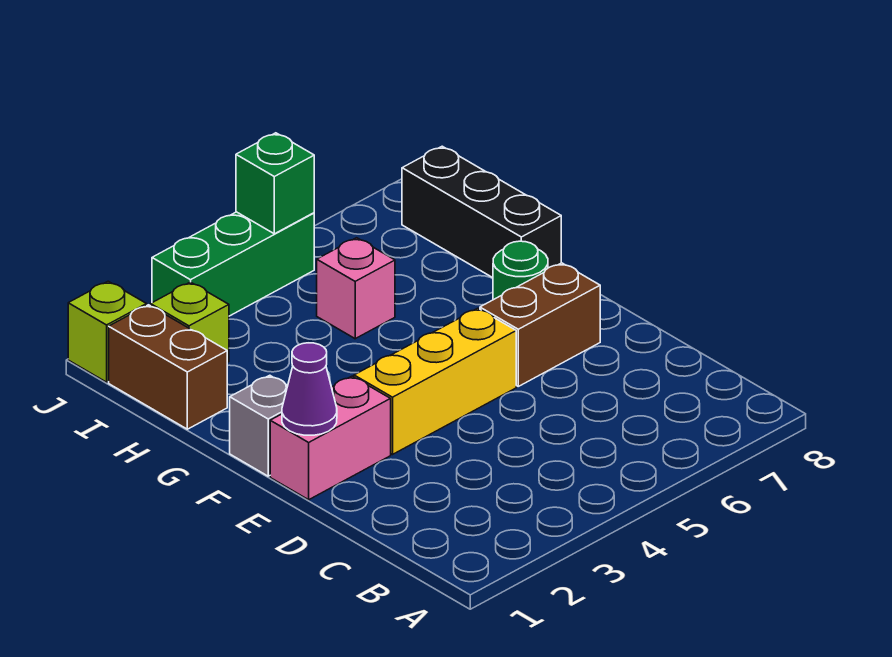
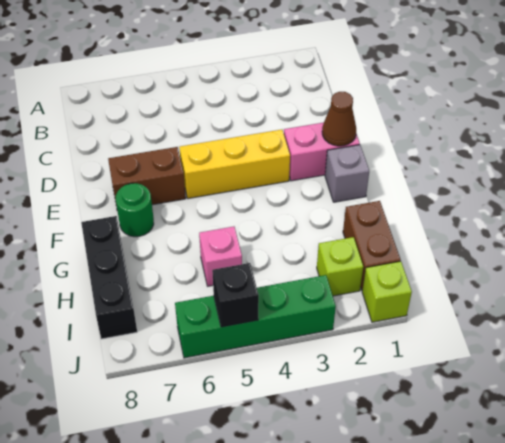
purple 1x1 cone [282,343,337,435] -> brown 1x1 cone [322,92,356,146]
green 1x3 brick [152,212,314,316] -> green 1x4 brick [175,275,336,358]
green 1x1 brick [236,133,314,234] -> black 1x1 brick [212,263,259,327]

